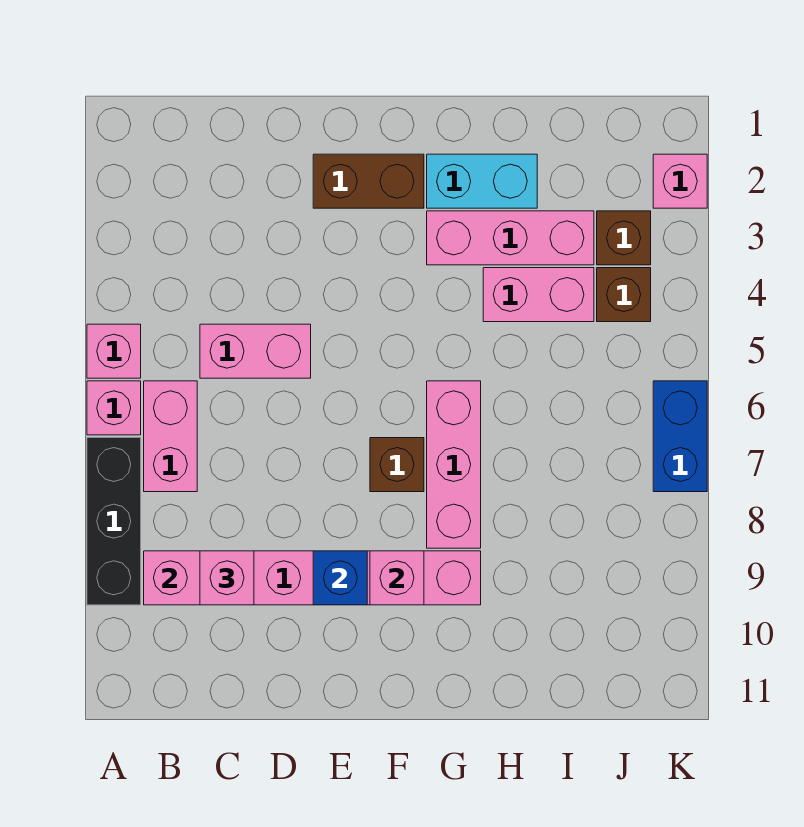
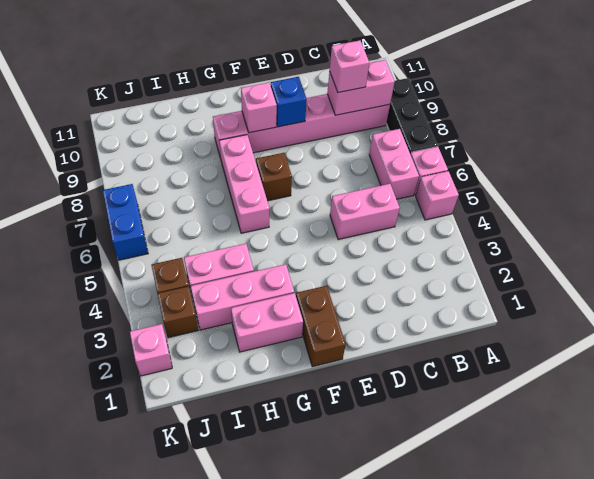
brown 1x2 brick [313,154,424,208] -> brown 1x2 brick turned to [296,286,346,367]
cyan 1x2 brick [427,154,537,208] -> pink 1x2 brick [231,293,303,352]

